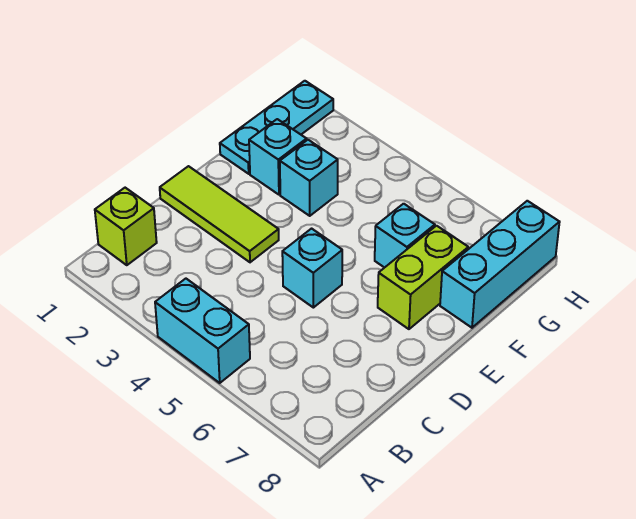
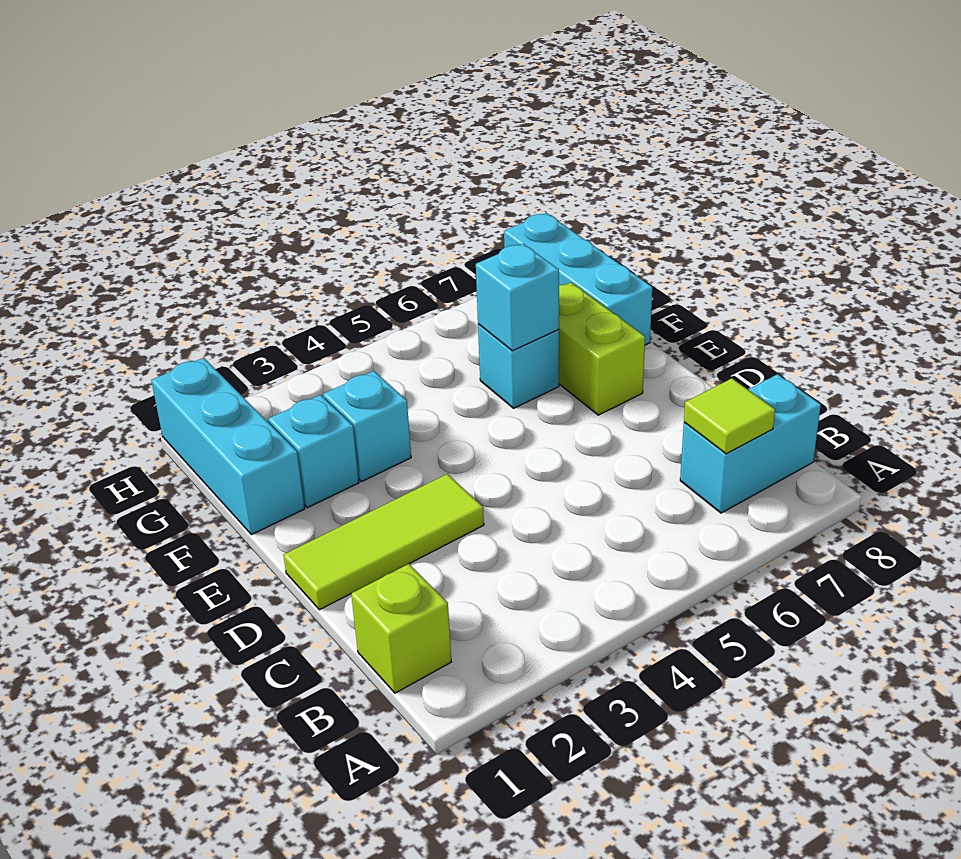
cyan 1x2 brick [155,279,250,383] -> cyan 1x2 brick moved to [680,374,821,513]
none -> lime 1x1 tile [684,378,775,454]
cyan 1x1 brick [282,229,342,308] -> cyan 1x1 brick moved to [476,244,559,351]
cyan 1x3 plate [220,81,333,174] -> cyan 1x3 brick [151,358,305,535]

